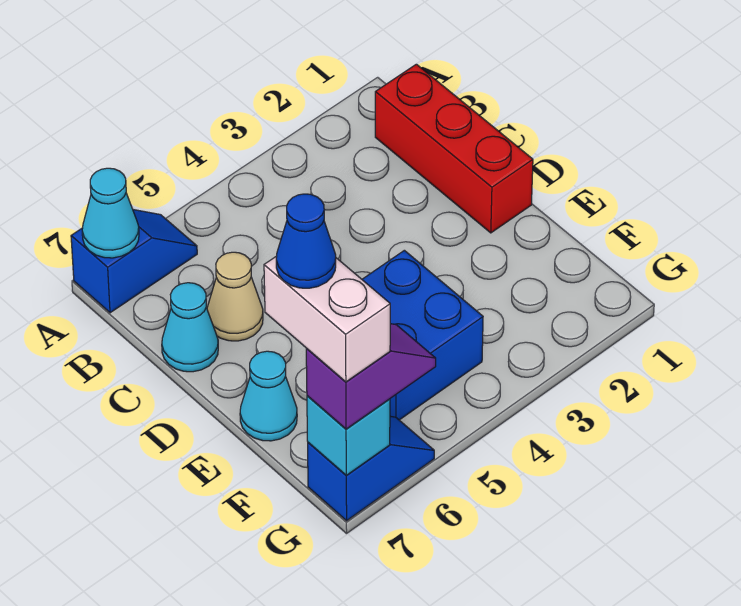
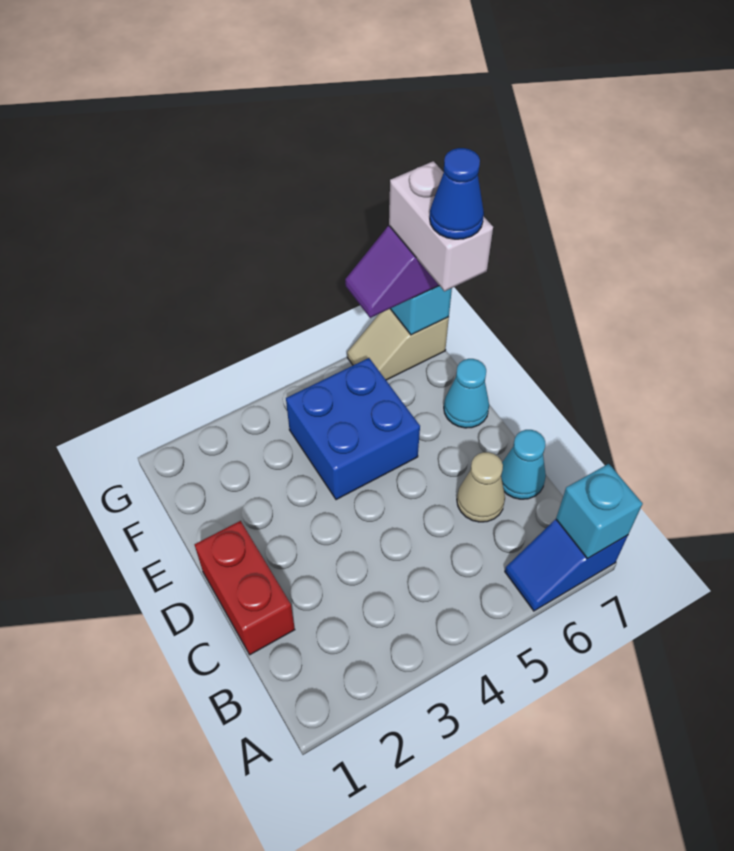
cyan 1x1 cone [82,168,139,258] -> cyan 1x1 brick [556,464,643,558]
red 1x3 brick [375,64,533,233] -> red 1x2 brick [194,521,295,655]
blue 1x2 slope [308,416,434,521] -> tan 1x2 slope [347,309,449,380]

